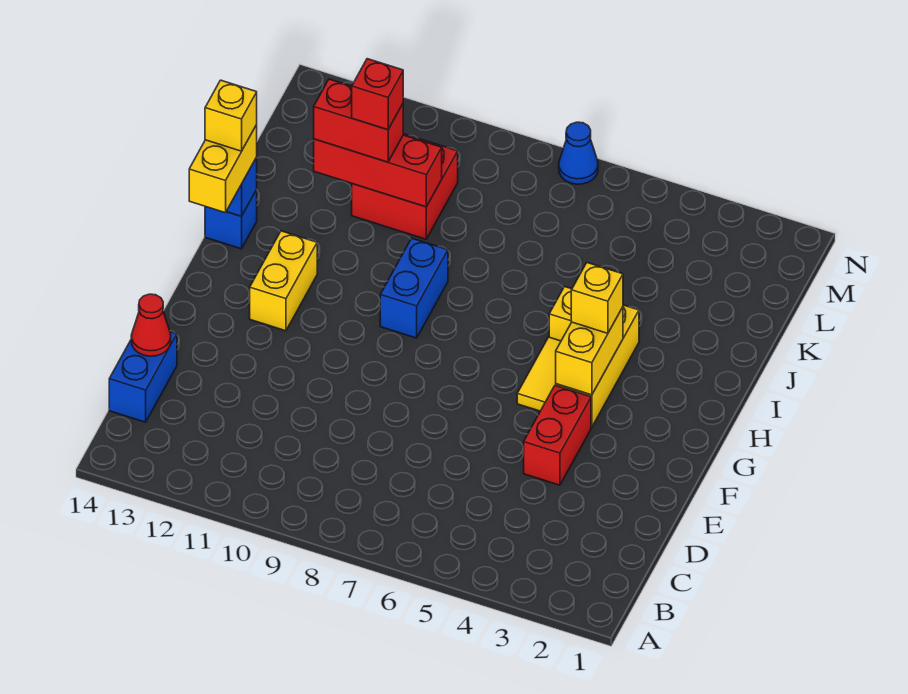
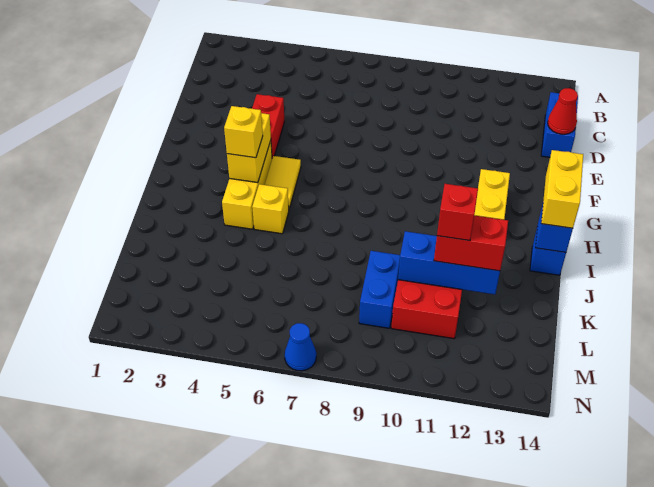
blue 1x2 brick [380,238,448,338] -> blue 1x2 brick moved to [359,251,400,328]
yellow 1x1 brick [205,80,257,151] -> none
red 1x3 brick [314,135,442,207] -> blue 1x3 brick [398,231,500,294]

